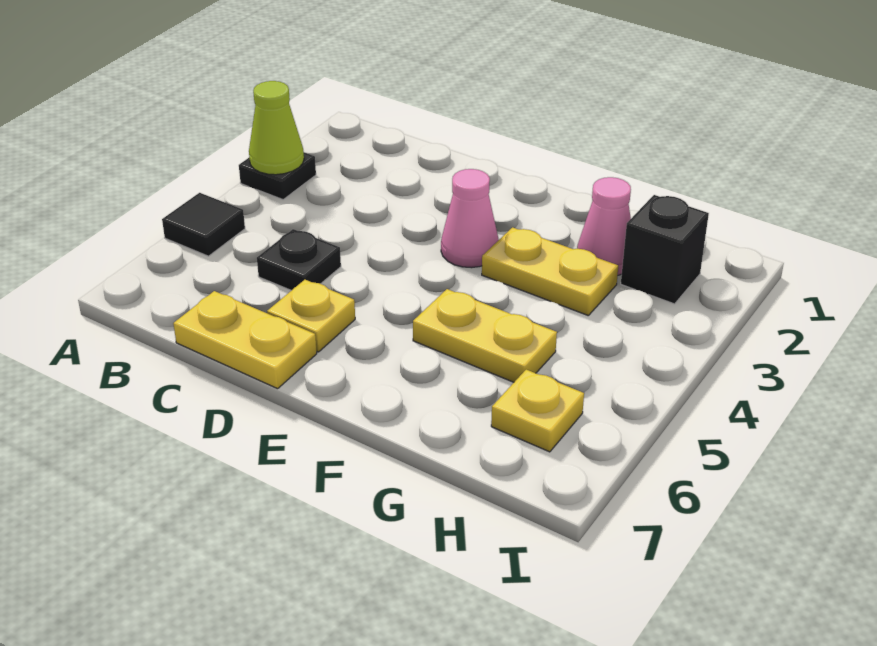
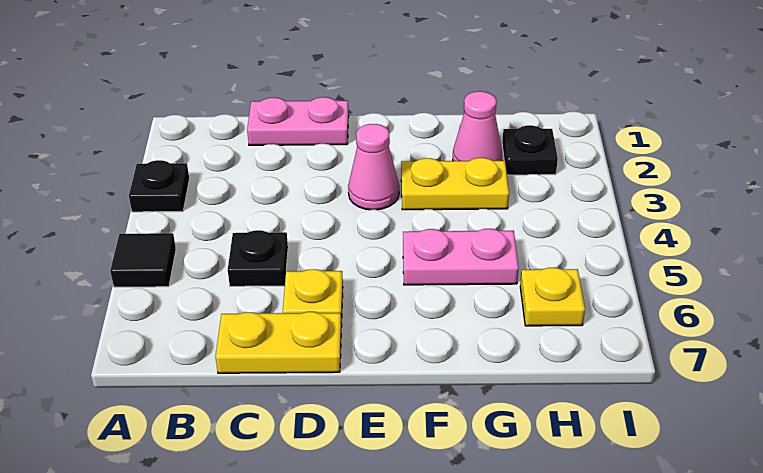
lime 1x1 cone [249,81,304,175] -> none
none -> pink 1x2 plate [247,97,349,145]
yellow 1x2 plate [413,289,557,382] -> pink 1x2 plate [403,229,519,285]
black 1x1 brick [621,195,709,304] -> black 1x1 plate [502,125,558,175]

